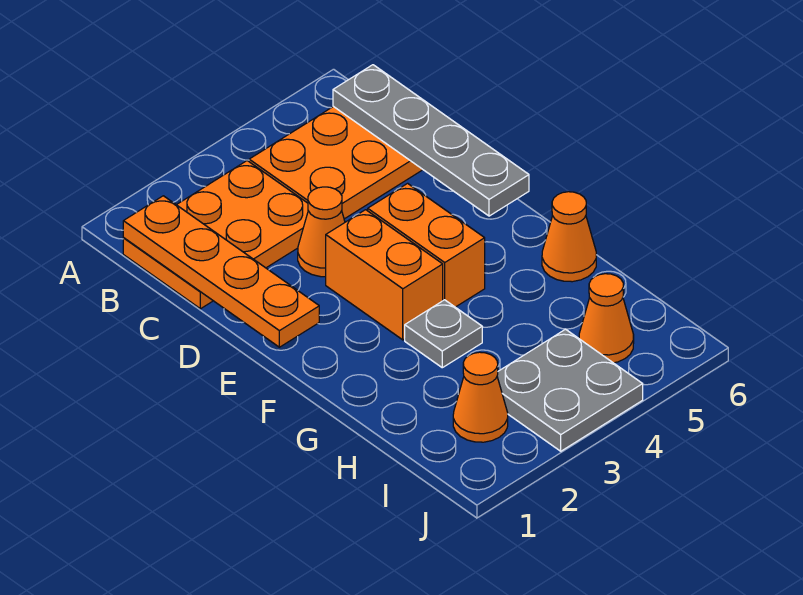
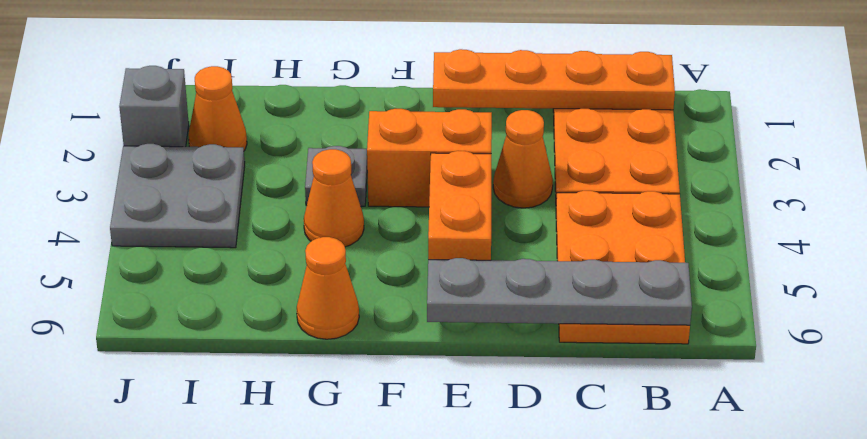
orange 1x2 brick [368,183,485,307] -> orange 1x2 brick turned to [428,151,491,260]
orange 1x1 cone [579,274,634,363] -> orange 1x1 cone moved to [304,149,364,247]
none -> grey 1x1 brick [119,66,189,147]

